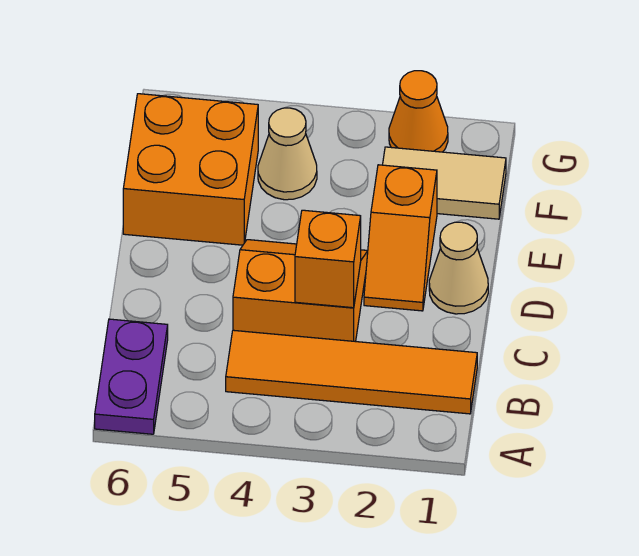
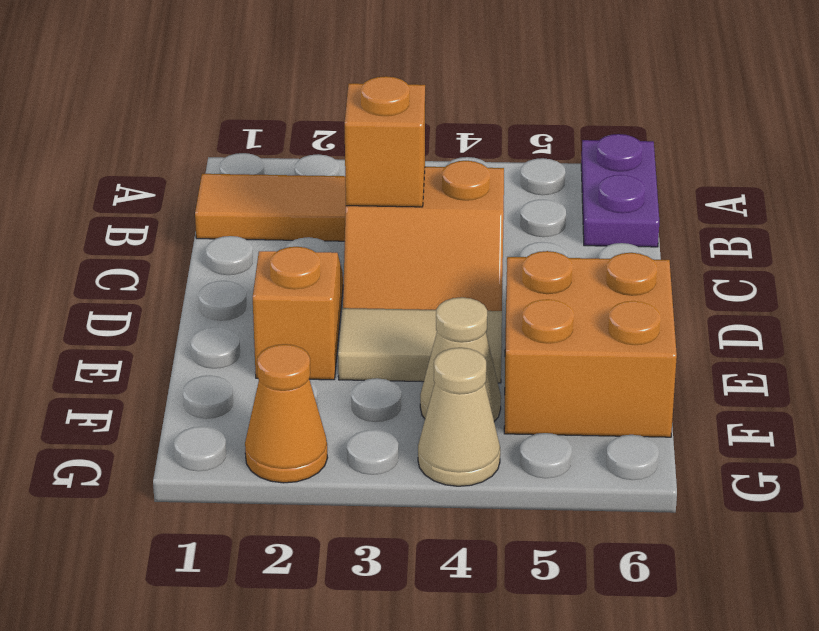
tan 1x1 cone [429,222,488,314] -> tan 1x1 cone moved to [418,348,500,486]
tan 1x2 tile [383,147,506,219] -> tan 1x2 tile moved to [338,308,502,383]

